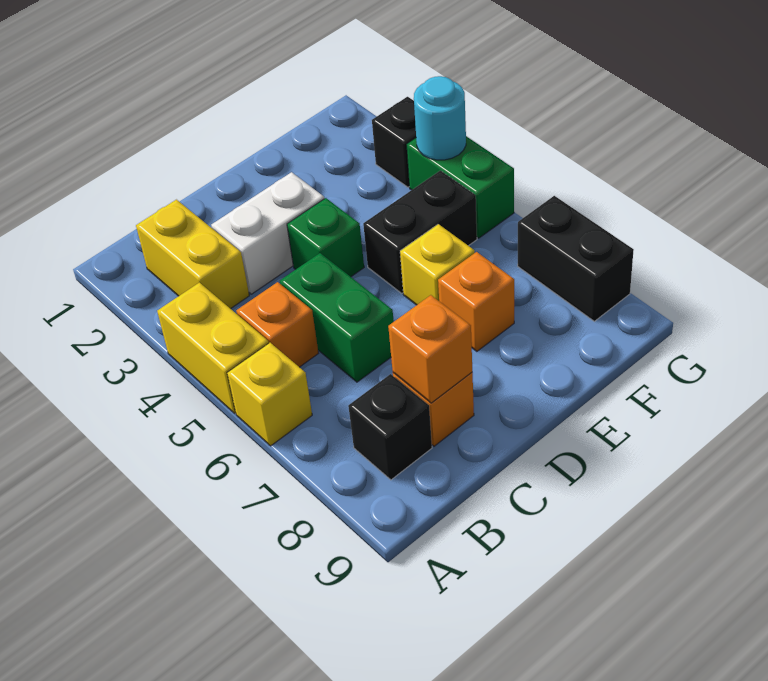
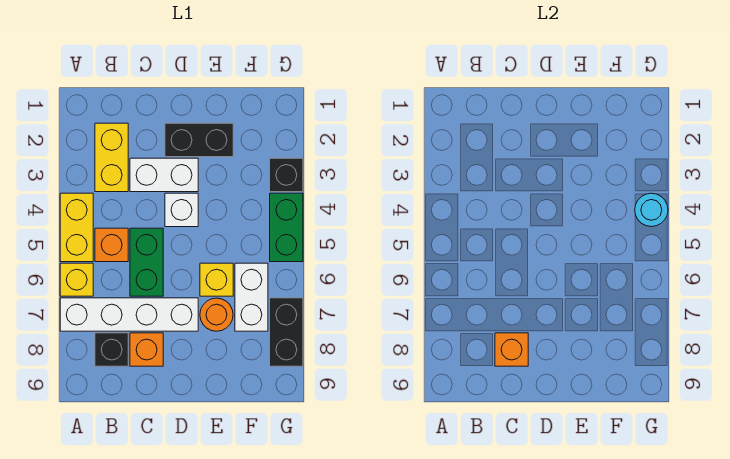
none -> white 1x4 brick [60,298,198,331]
green 1x1 brick [287,198,364,277] -> white 1x1 brick [165,193,198,227]
black 1x2 brick [363,171,477,293] -> black 1x2 brick moved to [165,123,233,157]
orange 1x1 brick [438,252,514,351] -> orange 1x1 round brick [200,298,233,331]
none -> white 1x2 brick [235,263,268,331]

